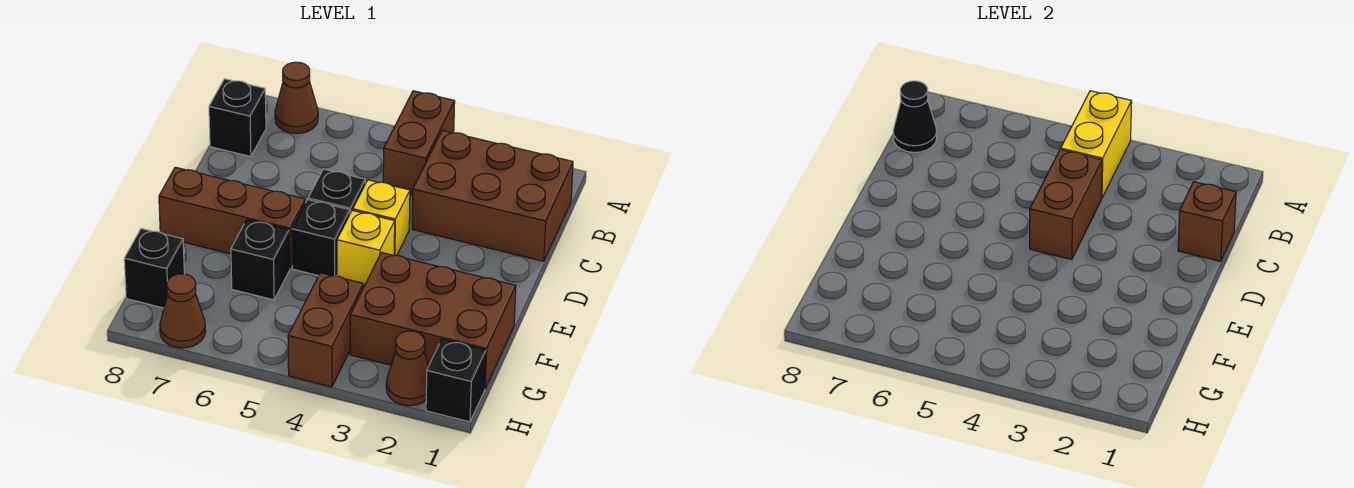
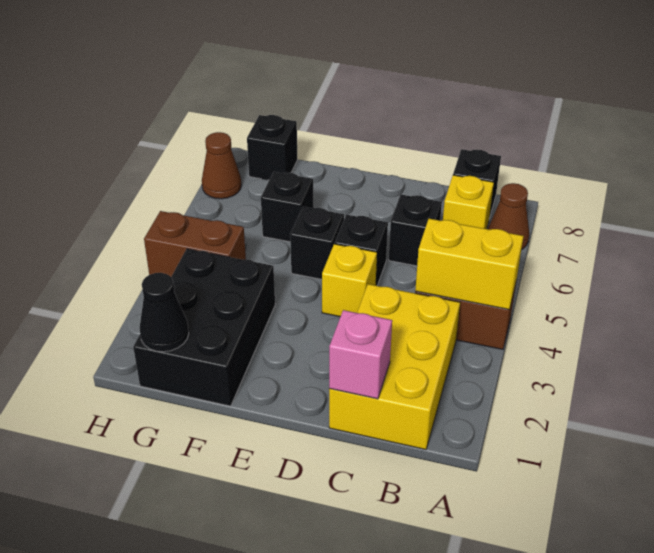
brown 2x3 brick [412,130,573,261] -> yellow 2x3 brick [329,284,460,450]
black 1x1 cone [893,81,937,152] -> black 1x1 cone moved to [140,273,189,352]
brown 1x1 brick [1178,182,1236,261] -> pink 1x1 brick [329,310,392,399]
brown 1x2 brick [1030,150,1102,260] -> none
yellow 1x1 brick [337,210,395,287] -> yellow 1x1 brick moved to [443,175,494,229]
brown 1x3 brick [159,167,305,268] -> none
brown 2x3 brick [350,252,516,388] -> black 2x3 brick [133,249,275,406]
black 1x1 brick [426,339,486,422] -> black 1x1 brick moved to [389,194,442,266]
brown 1x1 cone [386,331,428,406] -> none

